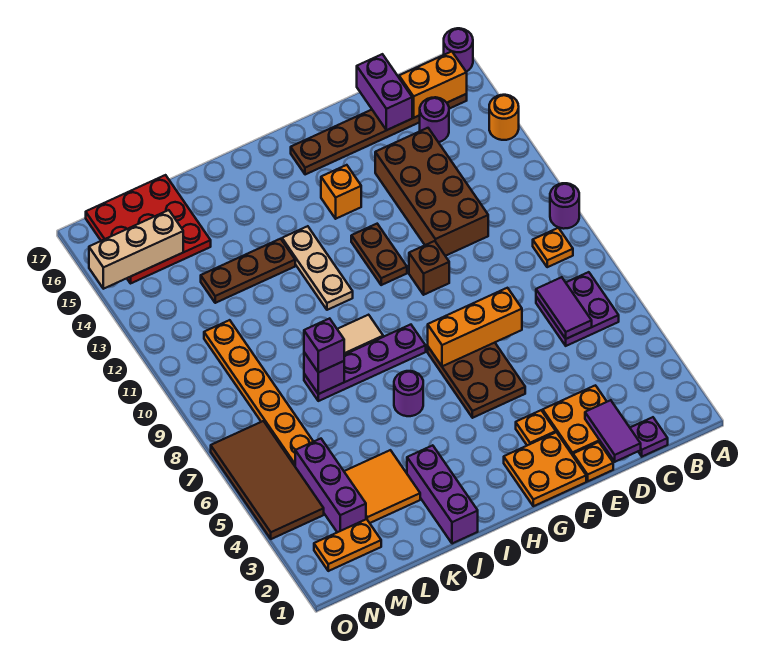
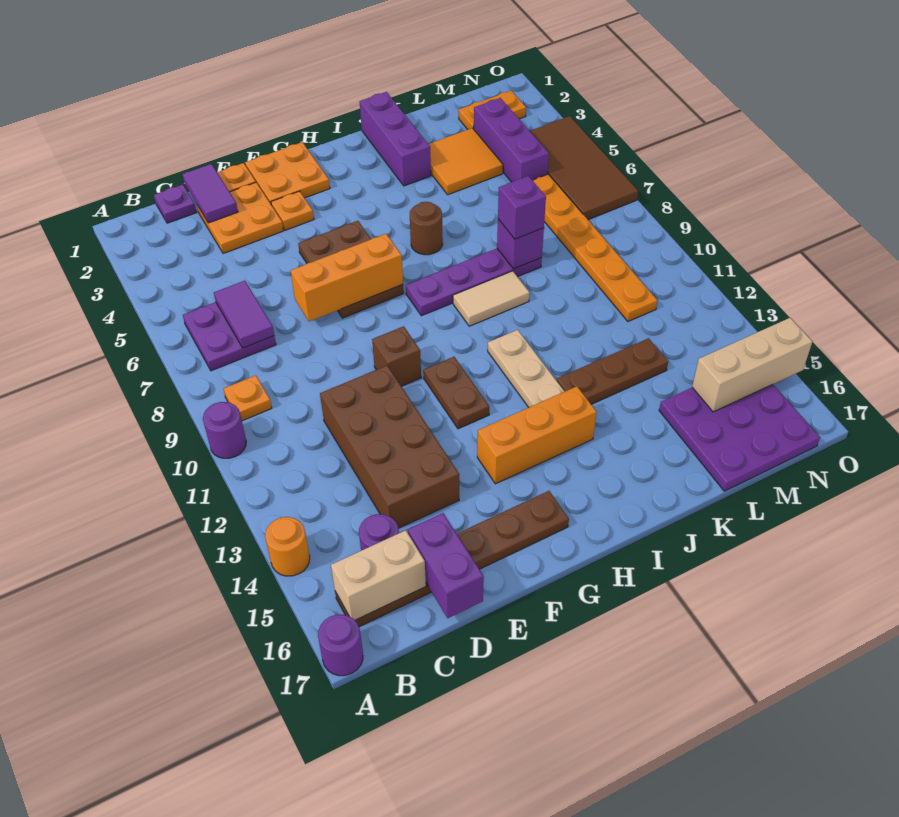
orange 1x2 brick [399,52,467,118] -> tan 1x2 brick [331,530,426,620]
orange 1x1 brick [321,165,361,219] -> orange 1x3 brick [477,386,597,484]
purple 1x1 round brick [394,371,423,416] -> brown 1x1 round brick [410,202,443,255]
red 3x3 plate [86,175,211,283] -> purple 3x3 plate [659,384,820,491]

